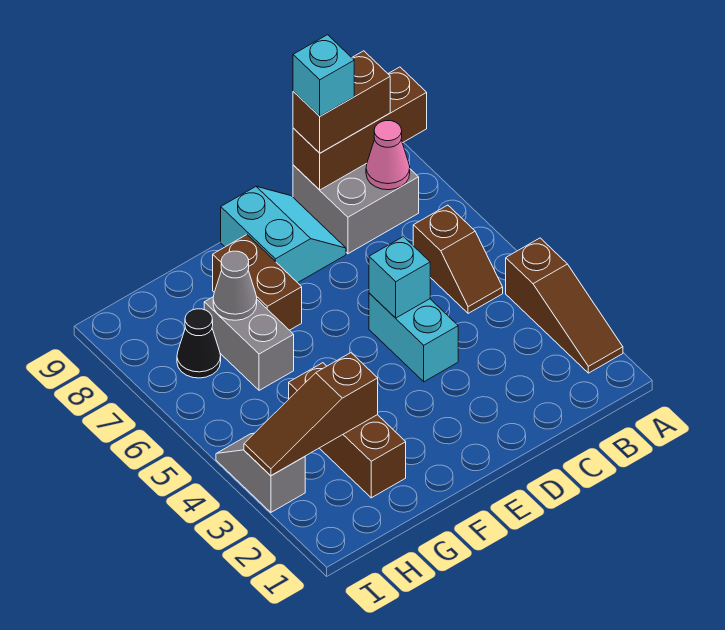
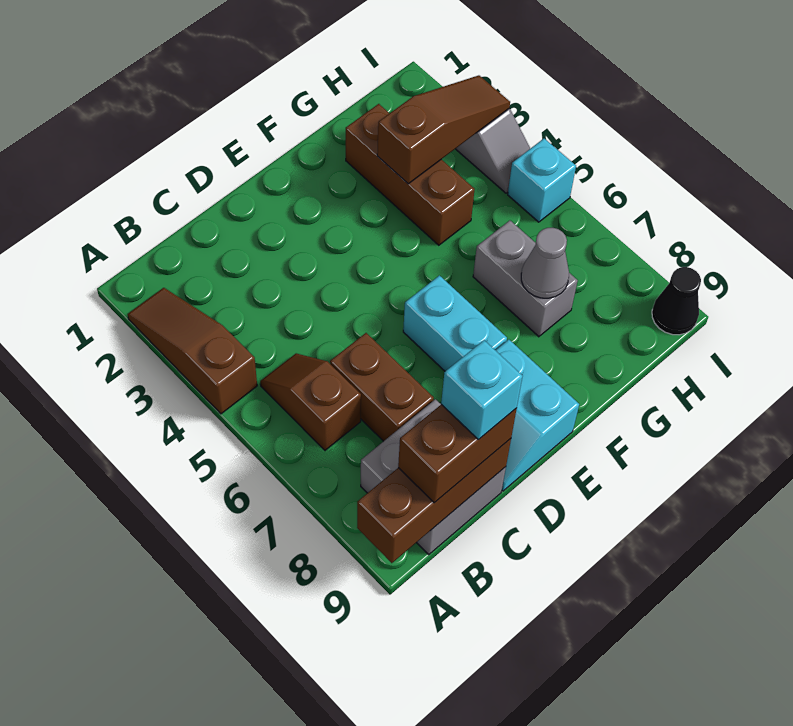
pink 1x1 cone [366,121,410,190] -> none
cyan 1x2 brick [369,293,458,382] -> cyan 1x2 brick moved to [403,275,507,371]
cyan 1x1 brick [369,237,430,318] -> cyan 1x1 brick moved to [508,139,576,222]
brown 1x2 brick [213,235,302,330] -> brown 1x2 brick moved to [330,333,434,441]
black 1x1 cone [177,309,221,378] -> black 1x1 cone moved to [652,267,701,335]

